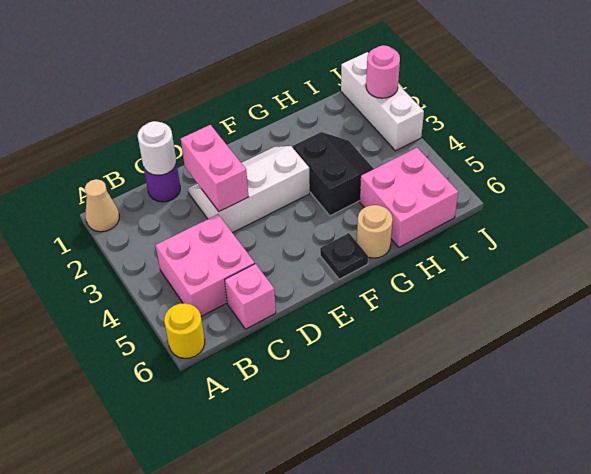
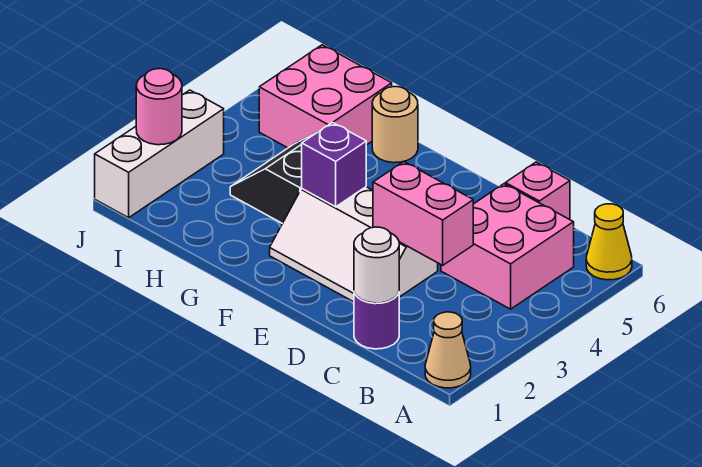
yellow 1x1 round brick [164,303,205,358] -> yellow 1x1 cone [586,204,632,280]
pink 1x2 brick [181,125,248,212] -> pink 1x2 brick turned to [373,162,473,265]
none -> purple 1x1 brick [302,122,366,207]
black 1x1 plate [320,233,368,279] -> none

